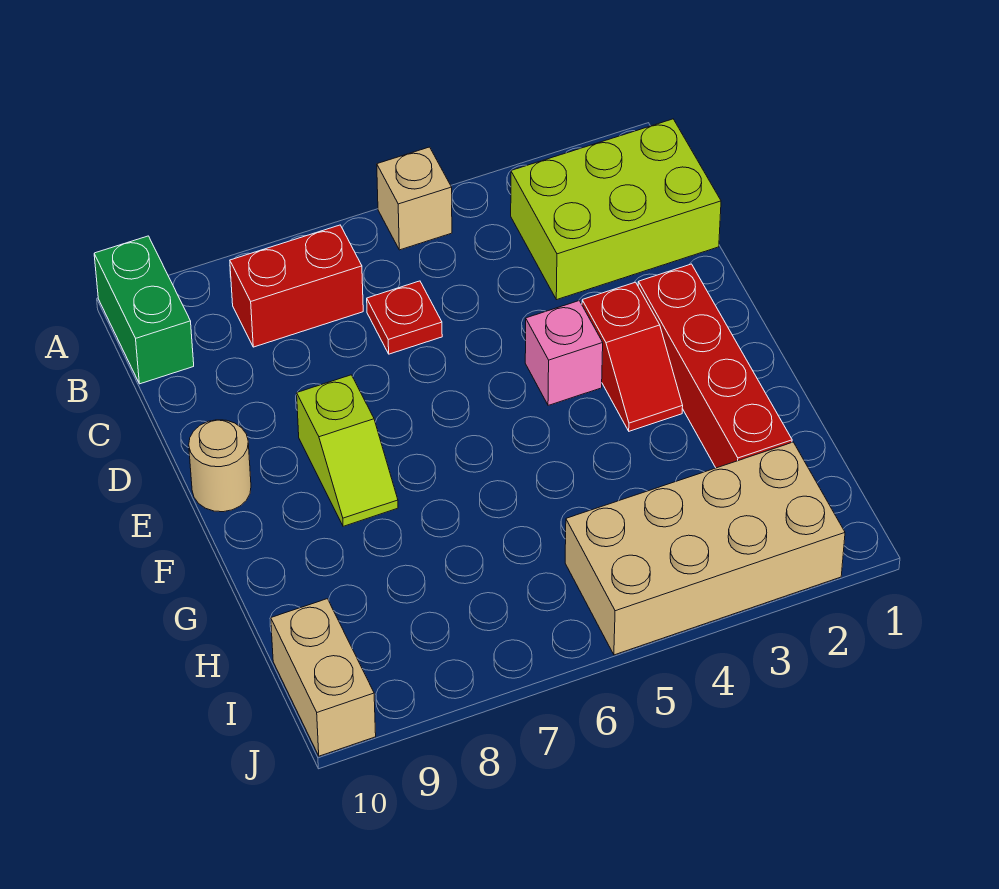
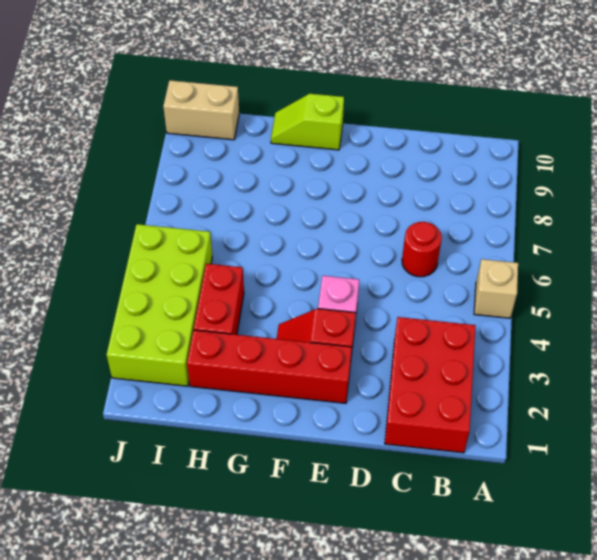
green 1x2 brick [94,236,194,384] -> none
lime 2x3 brick [511,119,721,300] -> red 2x3 brick [385,317,476,453]
red 1x2 brick [230,225,363,347] -> red 1x2 brick moved to [194,264,244,335]
red 1x1 plate [367,281,442,354] -> red 1x1 round brick [402,222,442,277]
lime 1x2 slope [297,375,398,526] -> lime 1x2 slope moved to [271,94,344,150]
tan 1x1 round brick [189,420,251,512] -> none
tan 2x4 brick [565,442,845,655] -> lime 2x4 brick [107,224,212,386]

